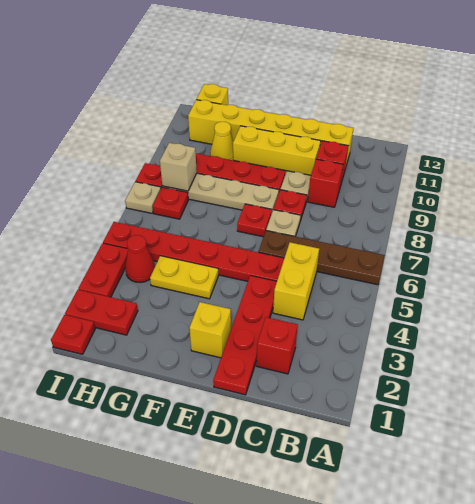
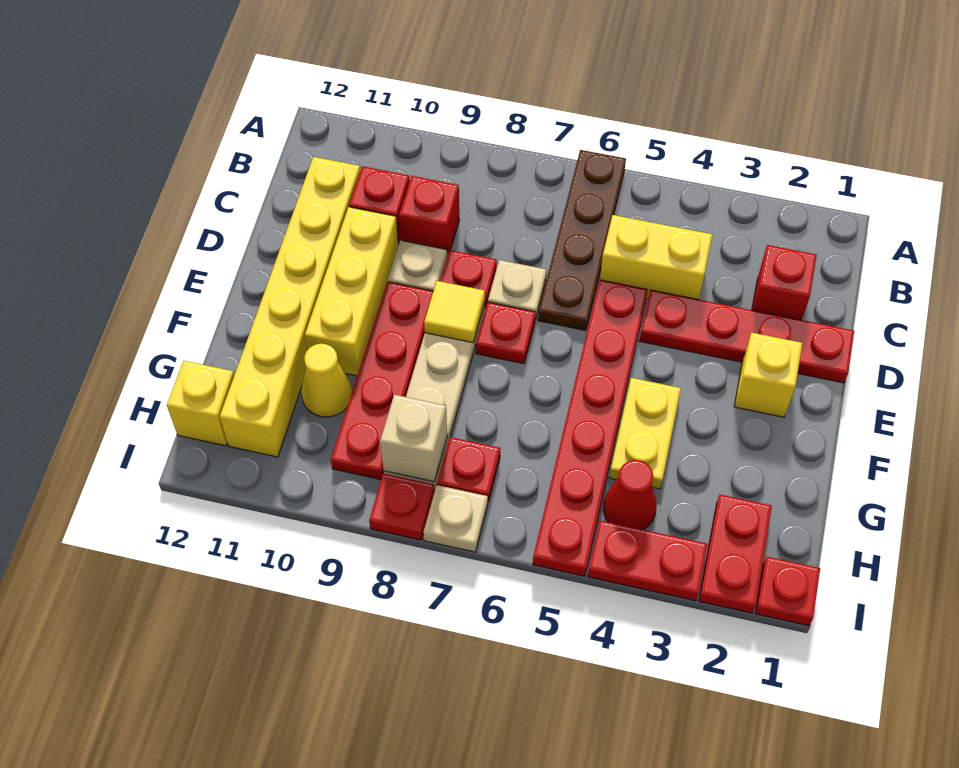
none -> yellow 1x1 tile [424,281,485,343]

